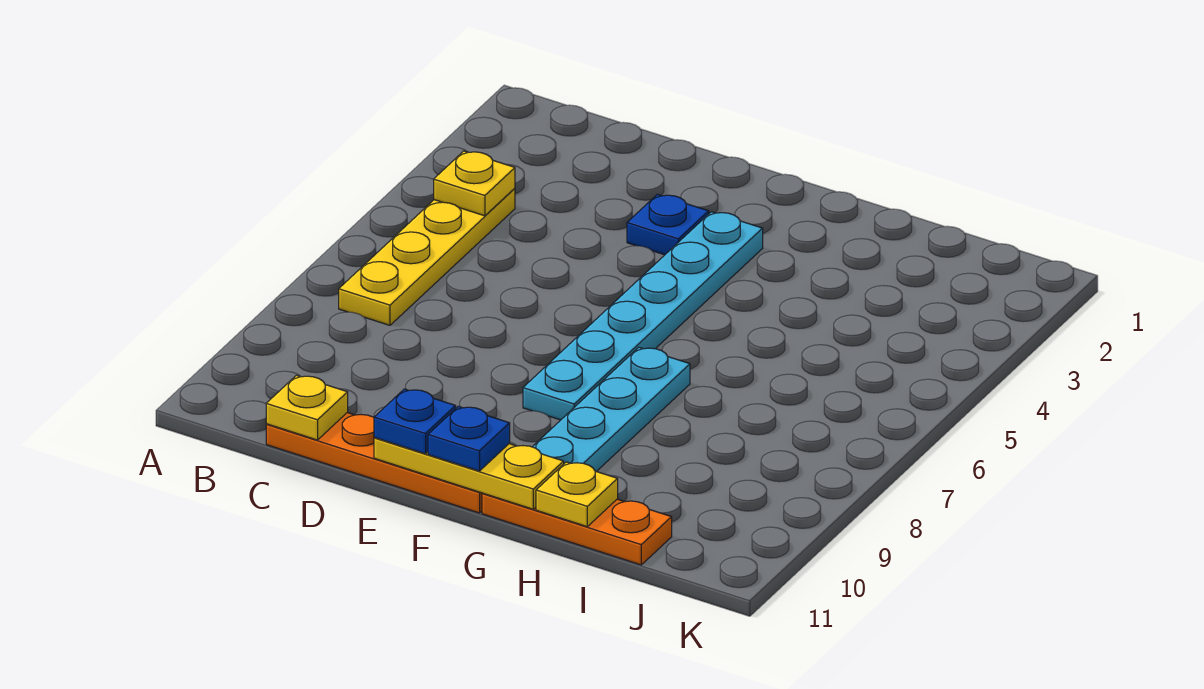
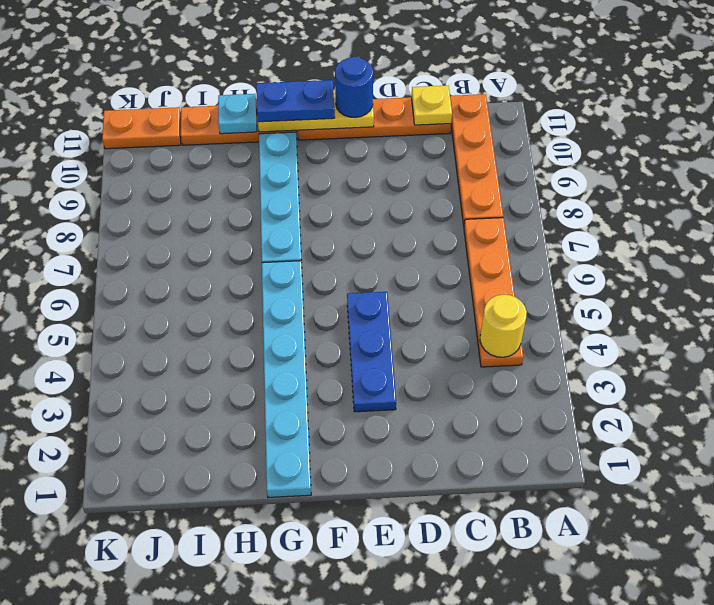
yellow 1x4 plate [339,188,515,325] -> orange 1x4 plate [464,218,523,367]
yellow 1x1 plate [434,151,515,216] -> yellow 1x1 round brick [480,295,527,357]
none -> orange 1x4 plate [450,94,503,225]
blue 1x1 plate [627,194,709,255] -> blue 1x3 plate [347,292,396,412]
blue 1x1 plate [374,389,456,454] -> blue 1x1 round brick [335,57,373,117]
cyan 1x6 plate [523,212,763,420] -> cyan 1x6 plate moved to [262,261,311,498]
blue 1x1 plate [428,406,510,471] -> blue 1x2 plate [256,80,335,122]
yellow 1x1 plate [536,462,618,526] -> cyan 1x1 plate [218,94,257,134]
none -> orange 1x2 plate [102,107,181,149]

